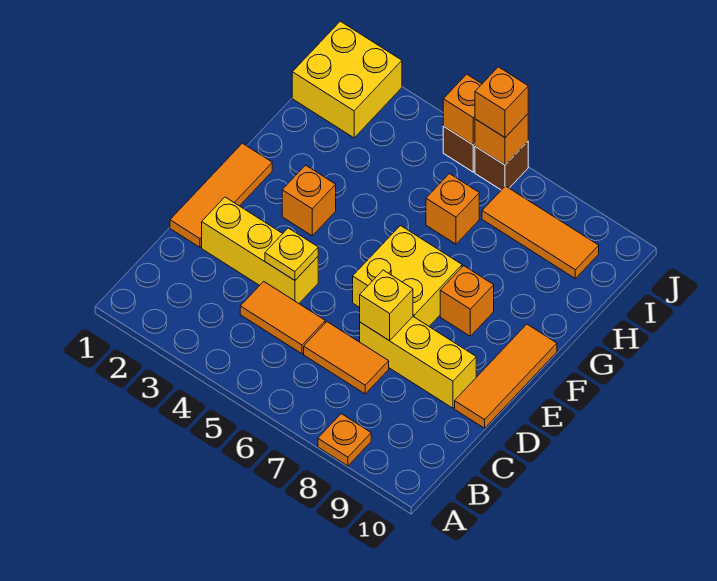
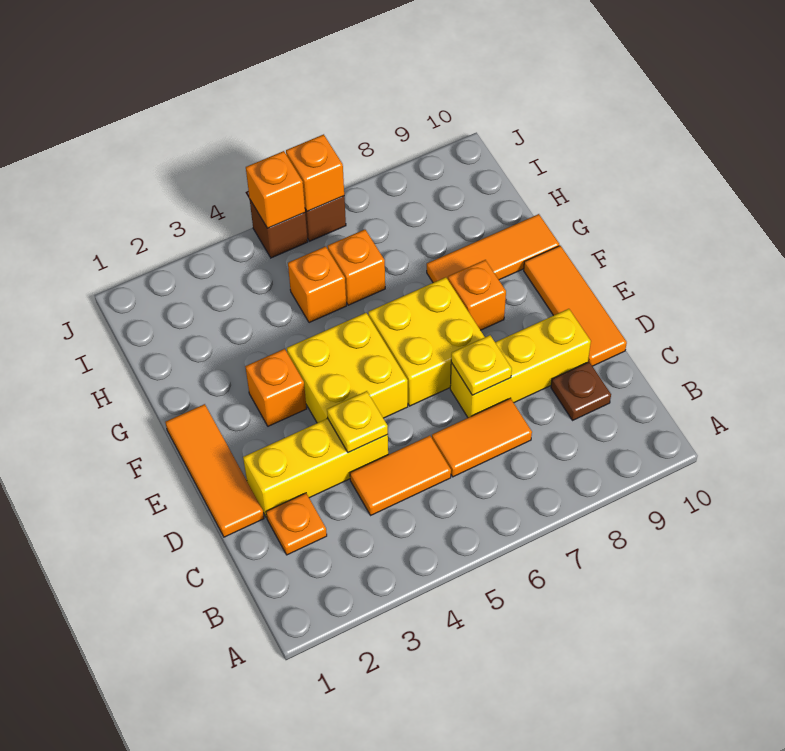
orange 1x1 plate [318,414,371,466] -> orange 1x1 plate moved to [266,493,327,555]
none -> brown 1x1 plate [551,362,611,420]
yellow 1x1 brick [360,270,413,341] -> yellow 1x1 plate [451,335,512,395]
yellow 2x2 brick [292,21,402,138] -> yellow 2x2 brick moved to [287,313,408,423]
orange 1x3 tile [482,186,599,278] -> orange 1x3 tile moved to [427,214,559,283]
orange 1x1 brick [475,67,528,137] -> orange 1x1 brick moved to [288,246,346,323]

